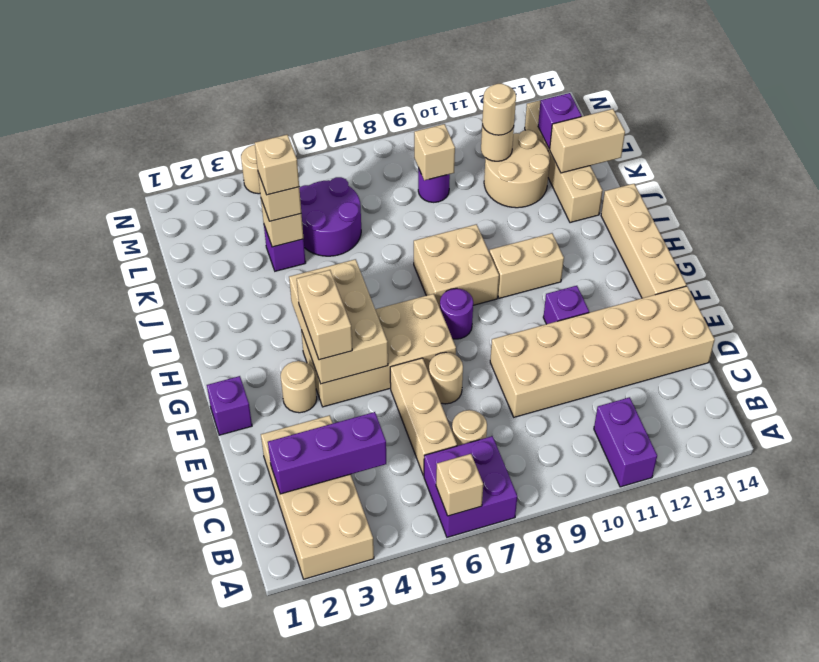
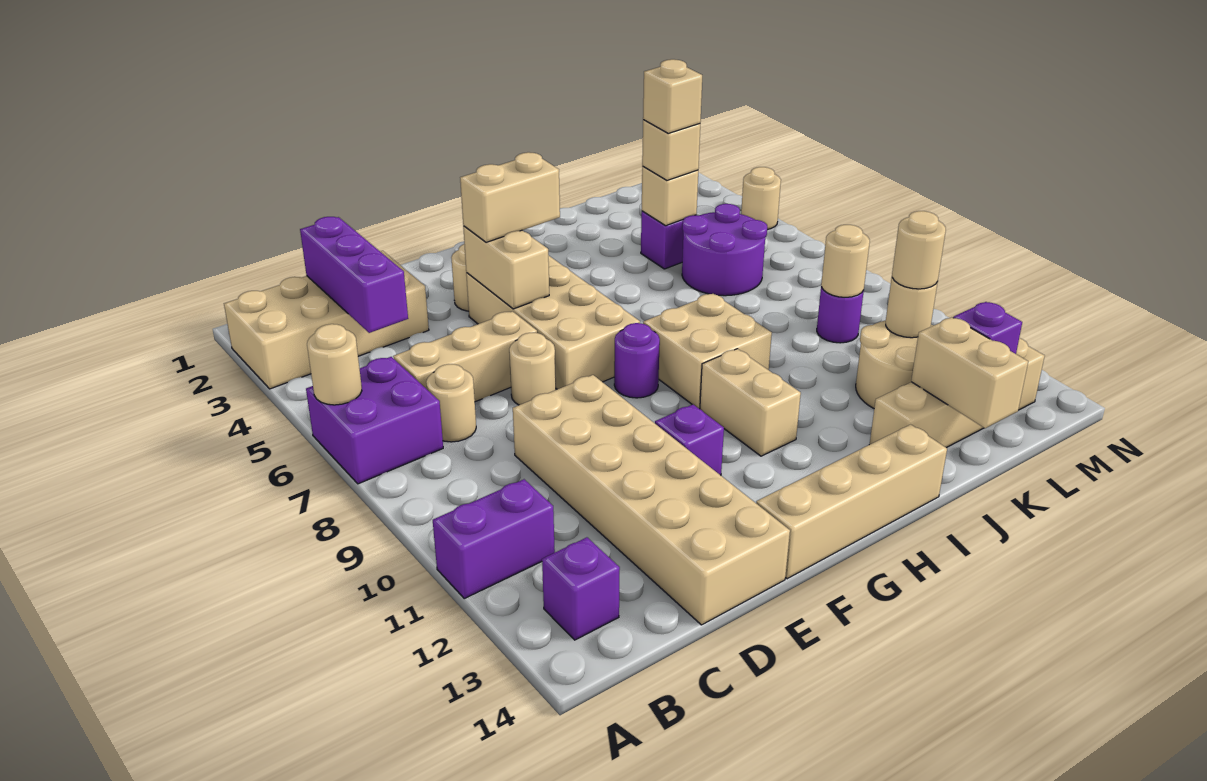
tan 1x1 brick [436,454,483,516] -> tan 1x1 round brick [307,324,362,405]
purple 1x1 brick [207,376,252,435] -> purple 1x1 brick moved to [542,537,620,640]
tan 2x3 brick [289,259,388,384] -> tan 1x2 brick [463,226,549,309]
tan 1x1 brick [414,124,455,180] -> tan 1x1 round brick [821,225,870,297]

